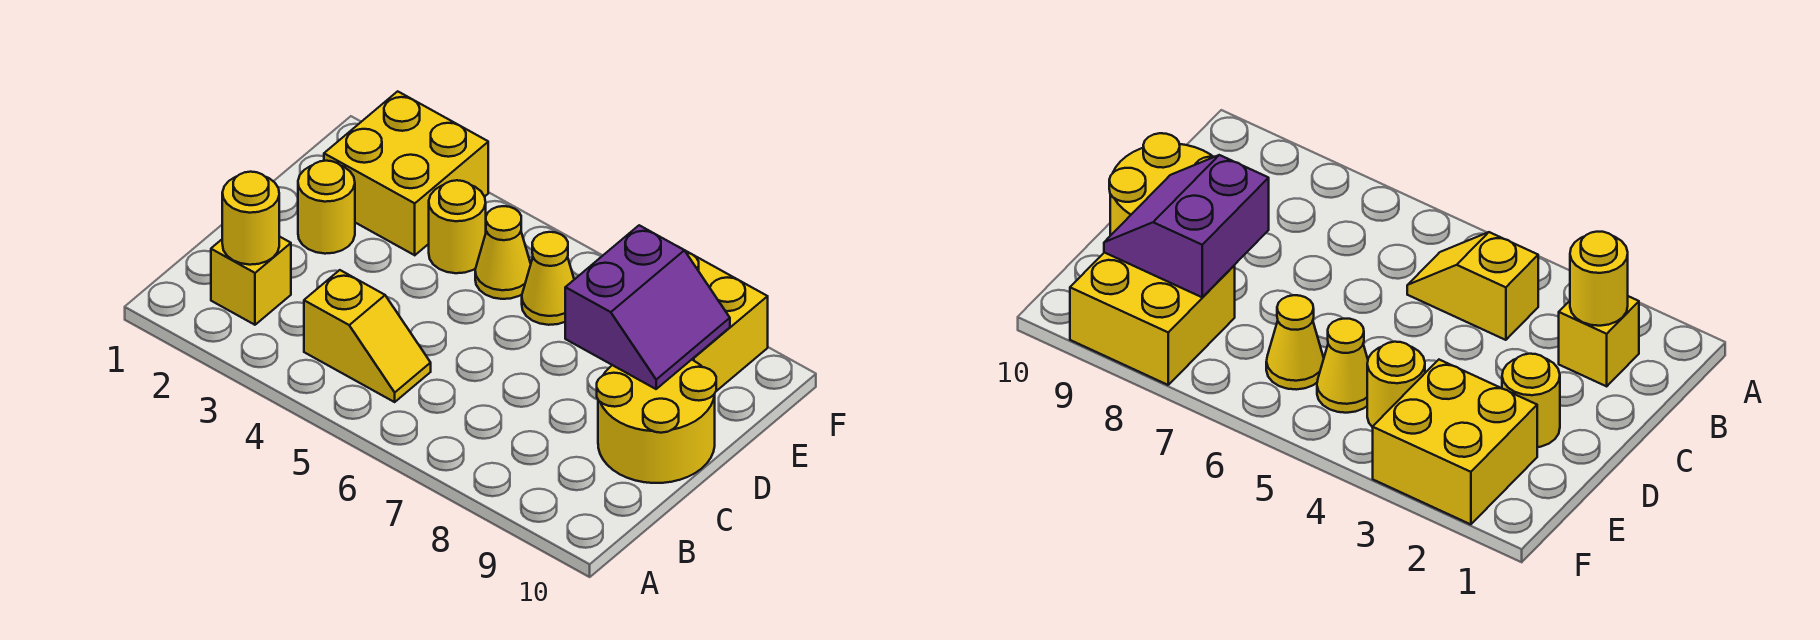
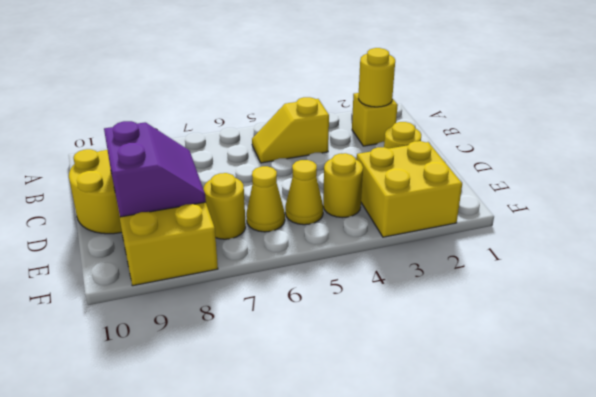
purple 2x2 slope [565,225,730,389] -> purple 2x2 slope turned to [104,121,206,217]
none -> yellow 1x1 round brick [204,173,246,239]

